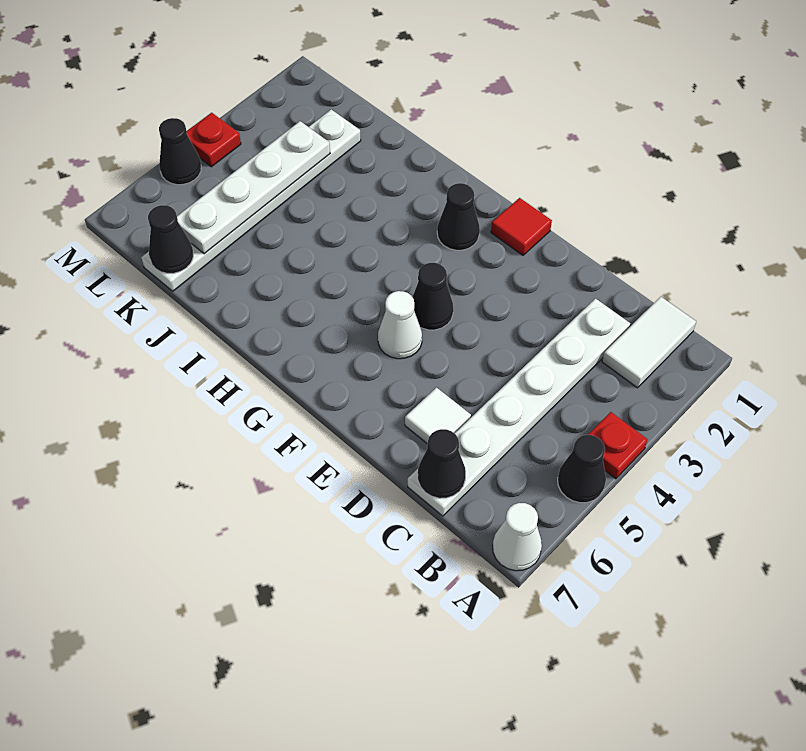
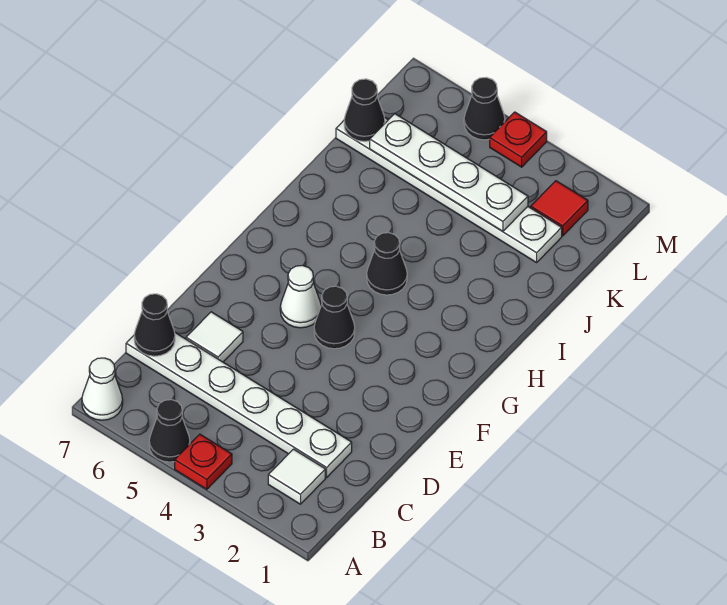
white 1x2 tile [602,297,696,388] -> white 1x1 tile [268,449,325,504]
red 1x1 tile [491,198,552,255] -> red 1x1 tile moved to [531,181,588,236]
black 1x1 cone [437,183,480,250] -> black 1x1 cone moved to [367,233,407,295]

